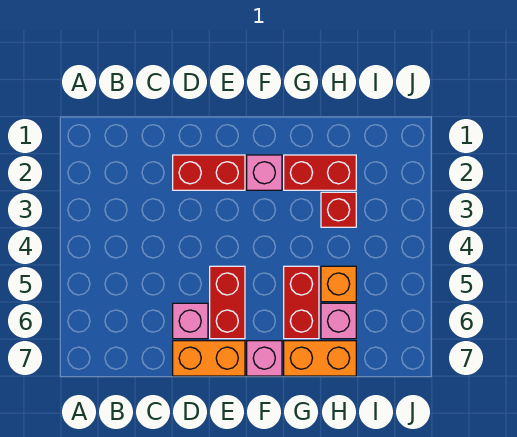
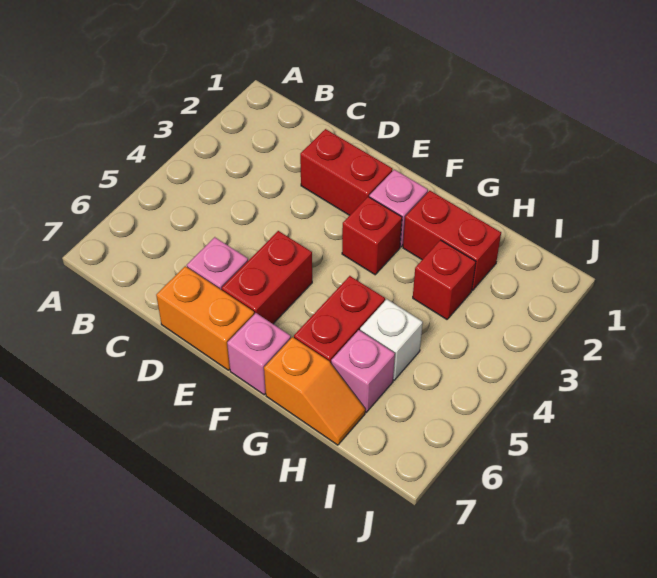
none -> red 1x1 brick [342,197,402,275]
orange 1x2 brick [284,341,356,376] -> orange 1x2 slope [264,337,365,445]
orange 1x1 brick [321,266,356,302] -> white 1x1 brick [360,299,423,380]

